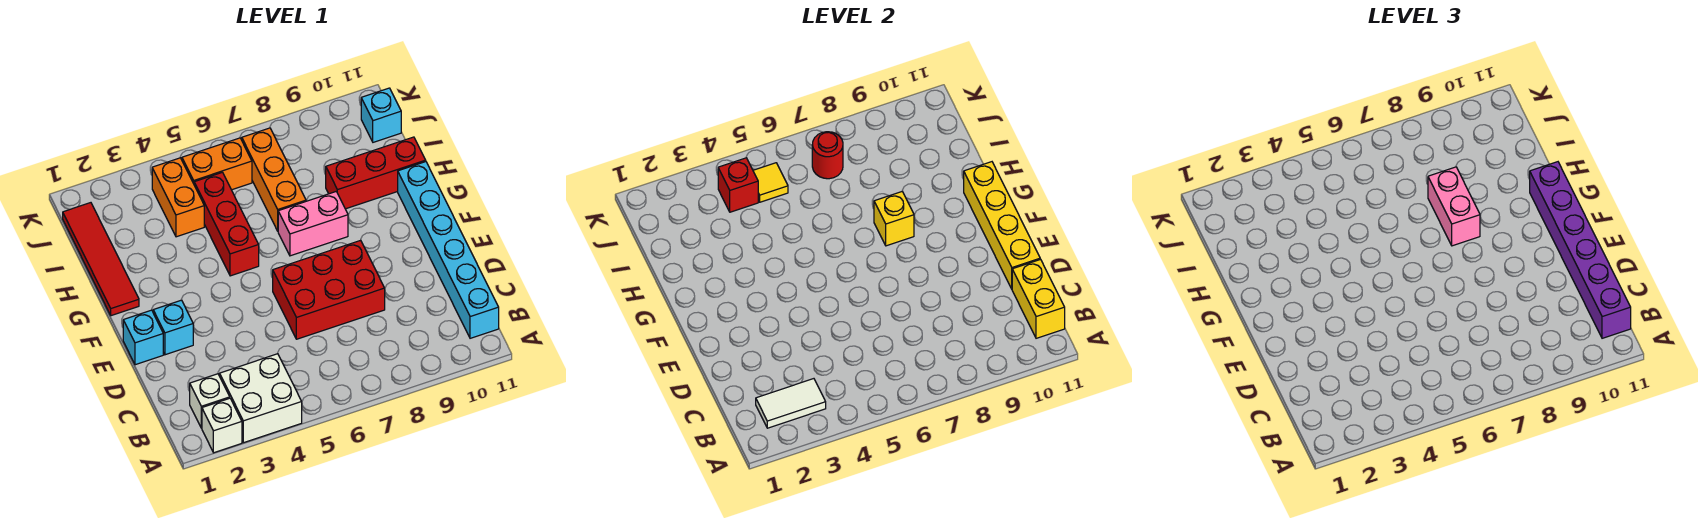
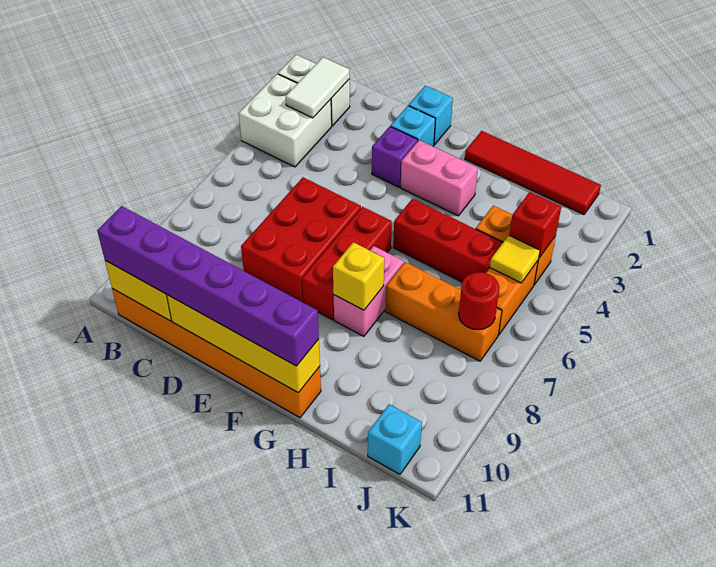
cyan 1x6 brick [398,162,499,338] -> orange 1x6 brick [112,289,321,418]
none -> purple 1x1 brick [372,126,418,187]
pink 1x2 brick [1428,167,1480,246] -> pink 1x2 brick moved to [401,140,478,216]
red 1x3 brick [326,137,426,209] -> red 1x3 brick moved to [302,207,392,320]

